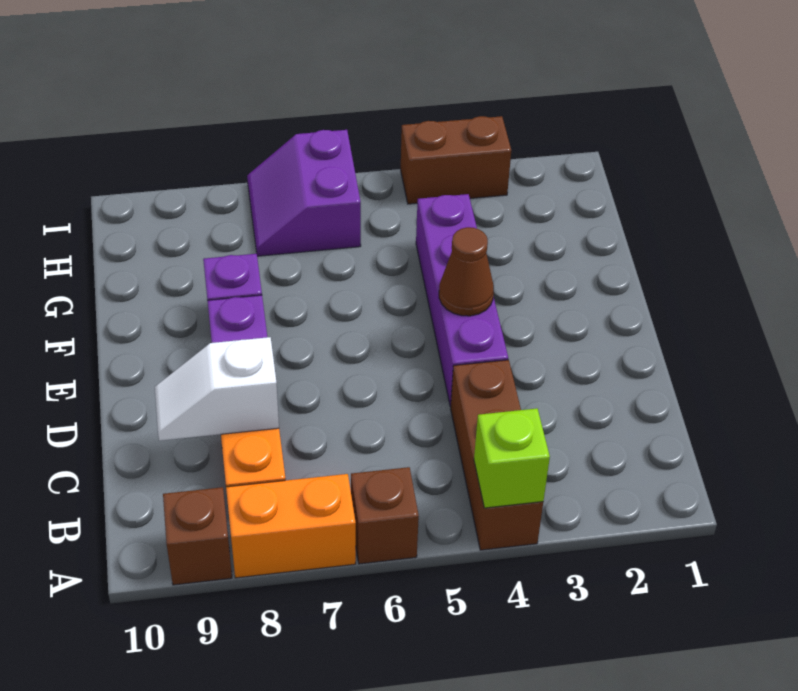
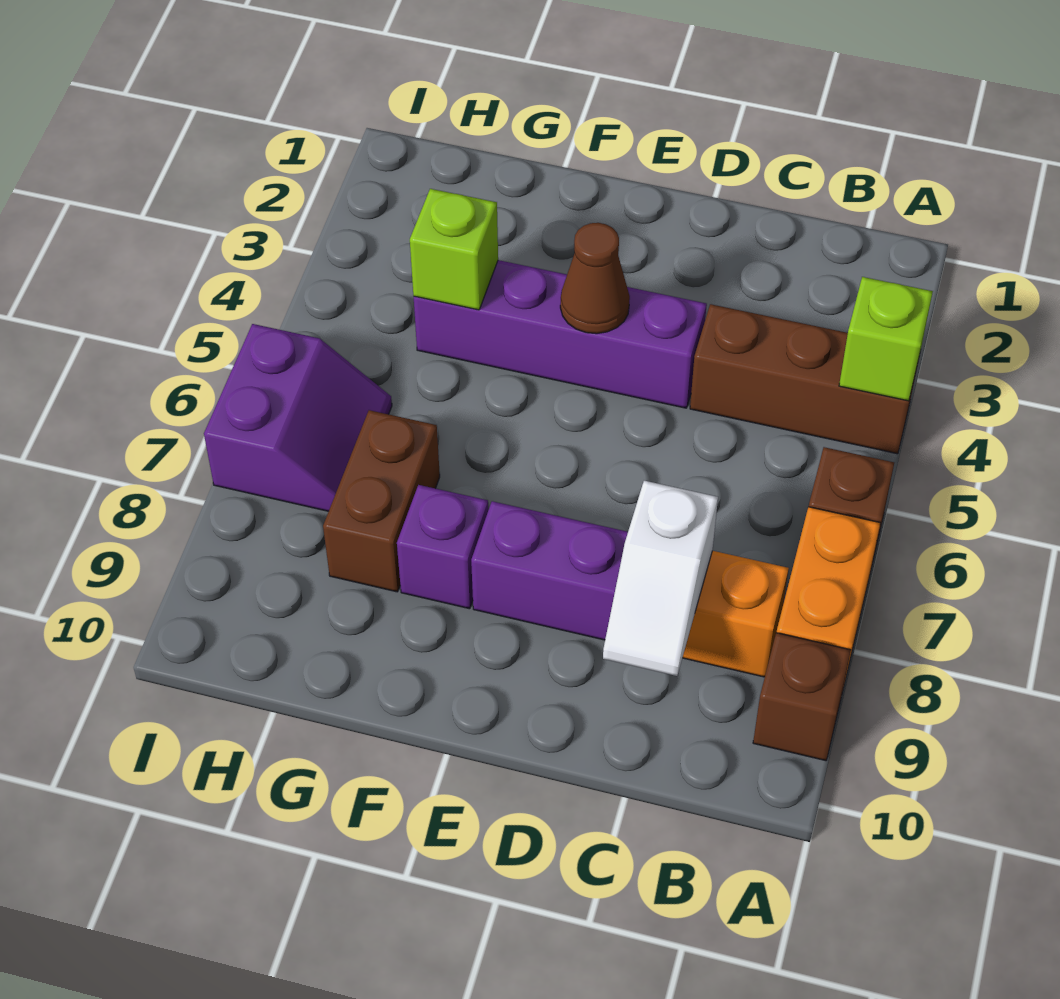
none -> lime 1x1 brick [410,189,498,310]
purple 2x2 slope [247,130,361,256] -> purple 2x2 slope turned to [204,324,392,511]
brown 1x2 brick [401,116,511,204] -> brown 1x2 brick moved to [323,410,440,592]

